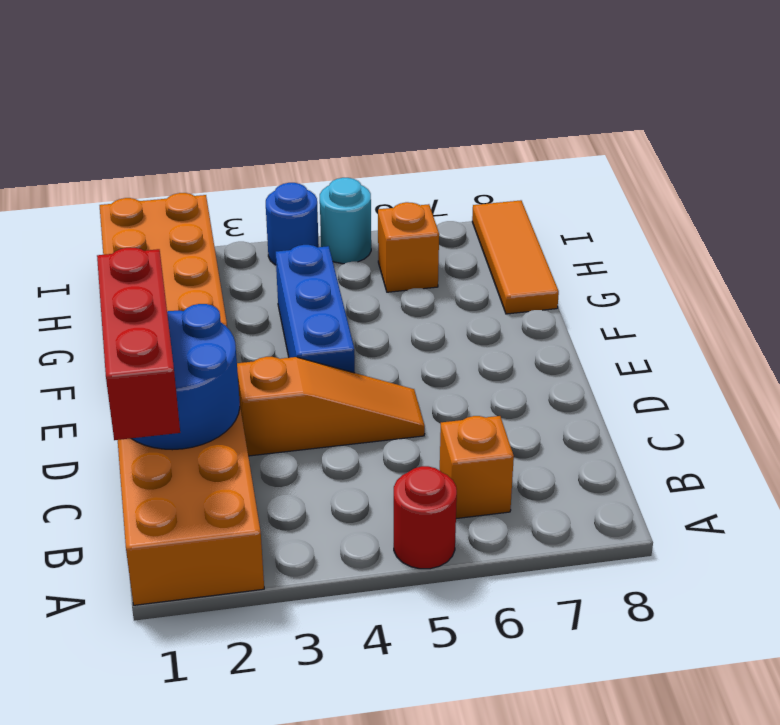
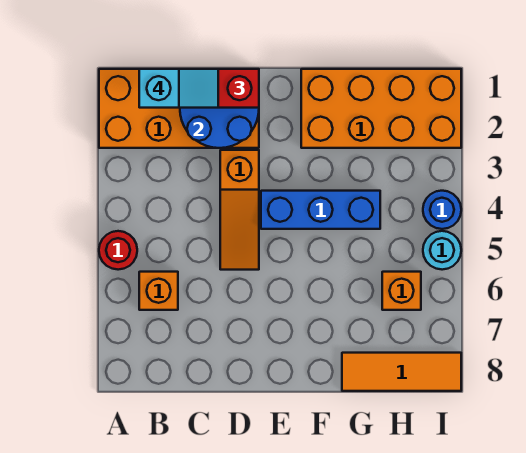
none -> cyan 1x2 slope [139,69,218,108]

